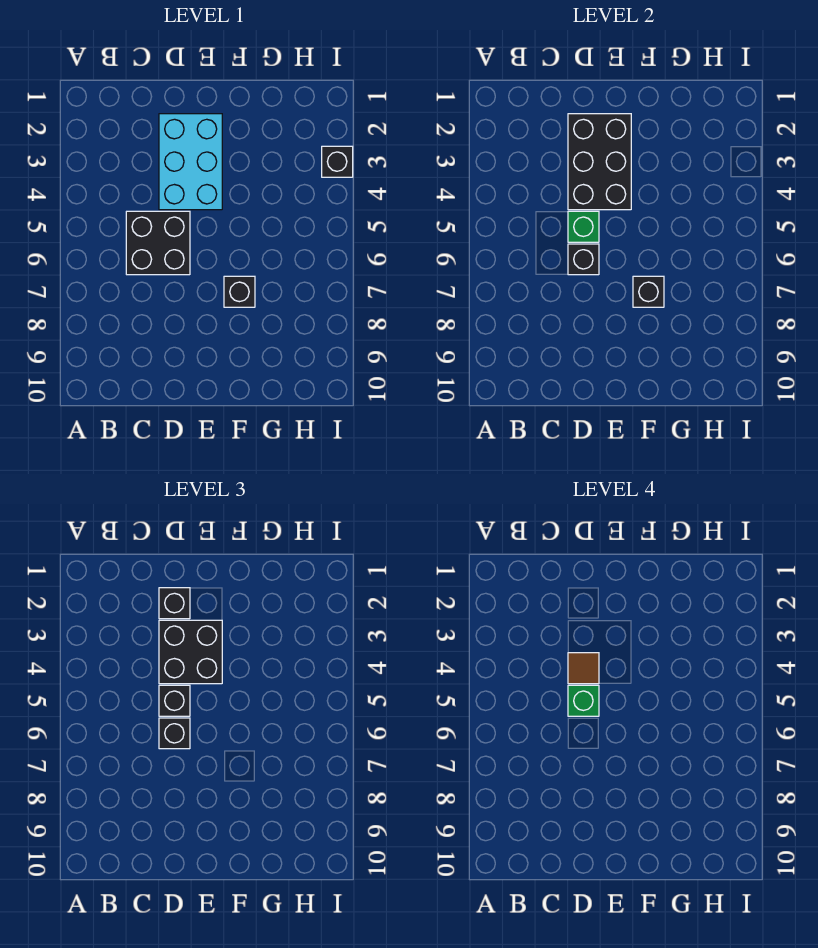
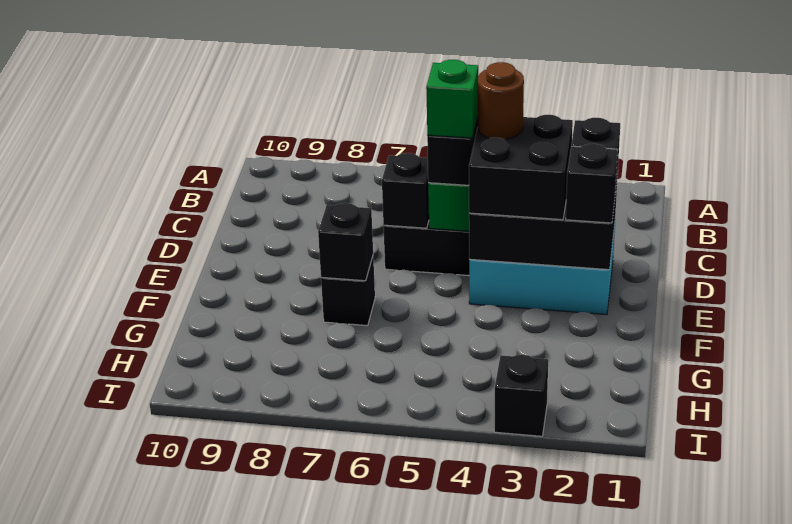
brown 1x1 tile [568,653,599,684] -> brown 1x1 round brick [477,62,524,140]
black 1x1 brick [159,718,190,749] -> black 1x1 brick moved to [566,144,617,223]

